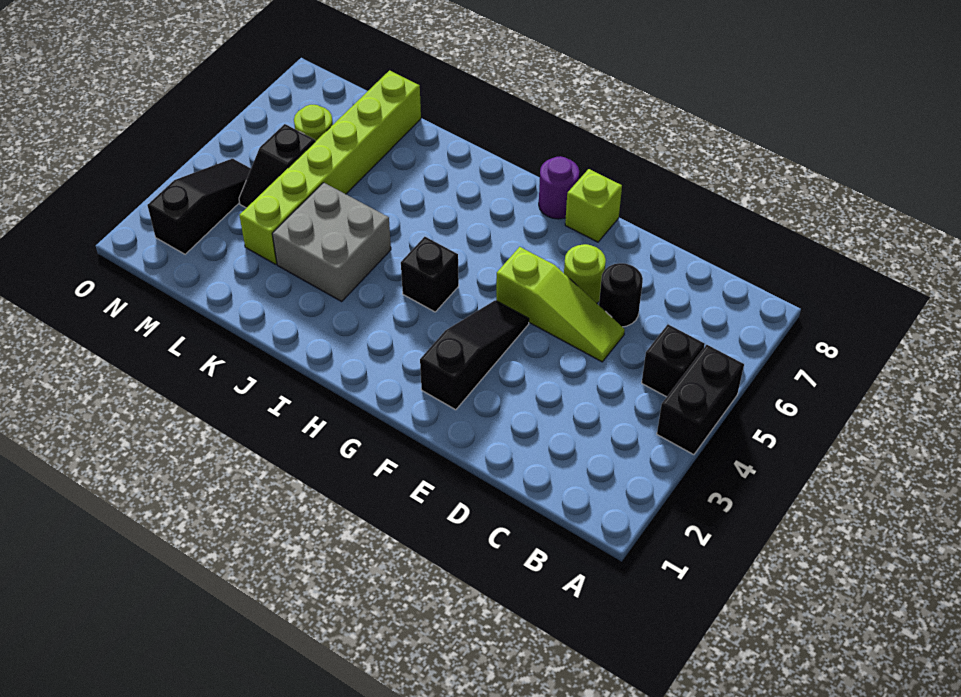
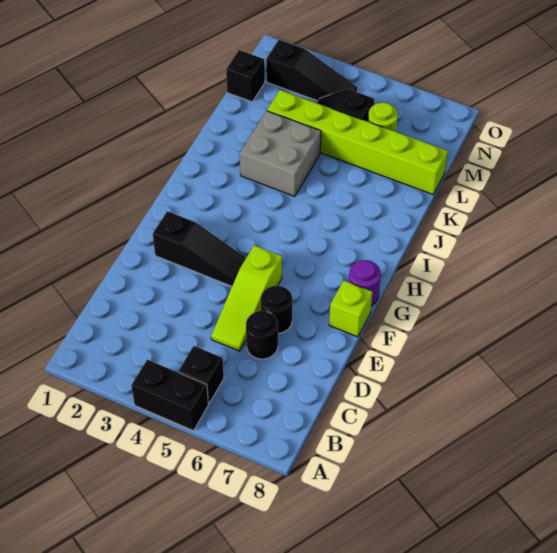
lime 1x1 round brick [564,244,606,303] -> black 1x1 round brick [261,286,292,333]
black 1x1 brick [401,237,459,312] -> black 1x1 brick moved to [226,50,265,102]

